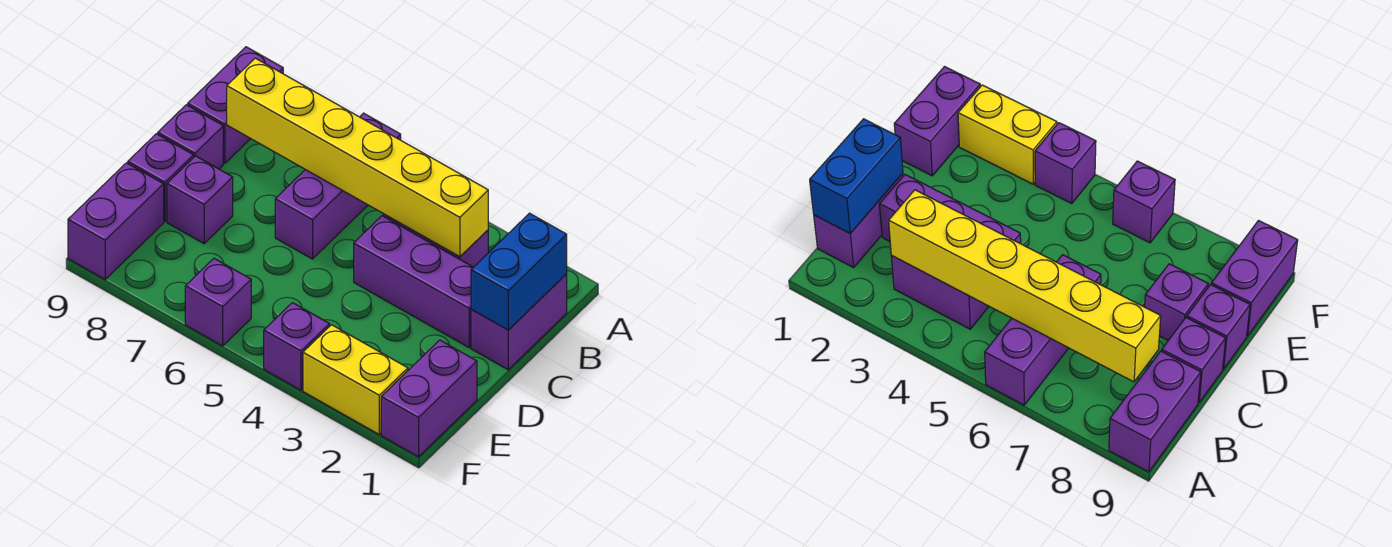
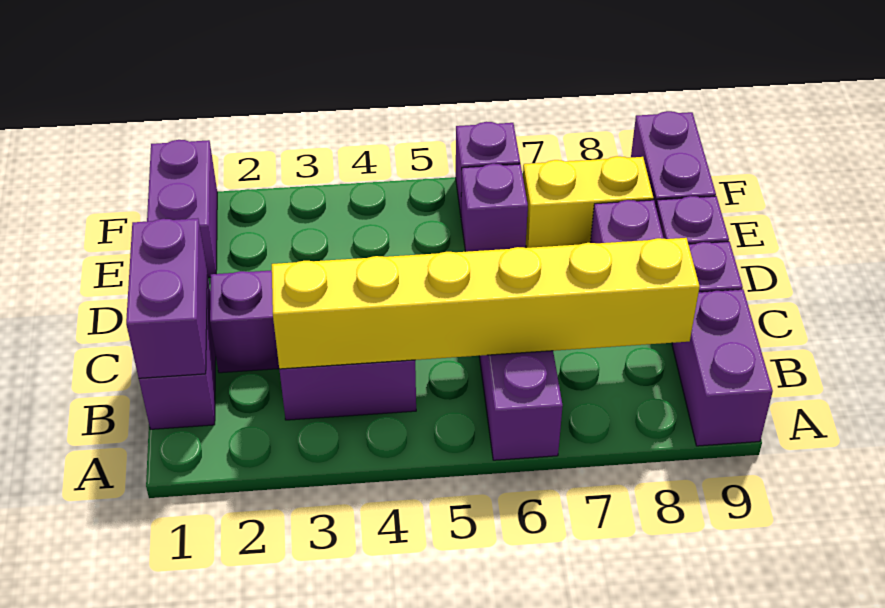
blue 1x2 brick [471,213,567,330] -> purple 1x2 brick [126,218,207,378]
yellow 1x2 brick [303,325,408,434] -> yellow 1x2 brick moved to [523,156,653,248]
purple 1x1 brick [264,303,330,390] -> purple 1x1 brick moved to [461,164,528,252]

